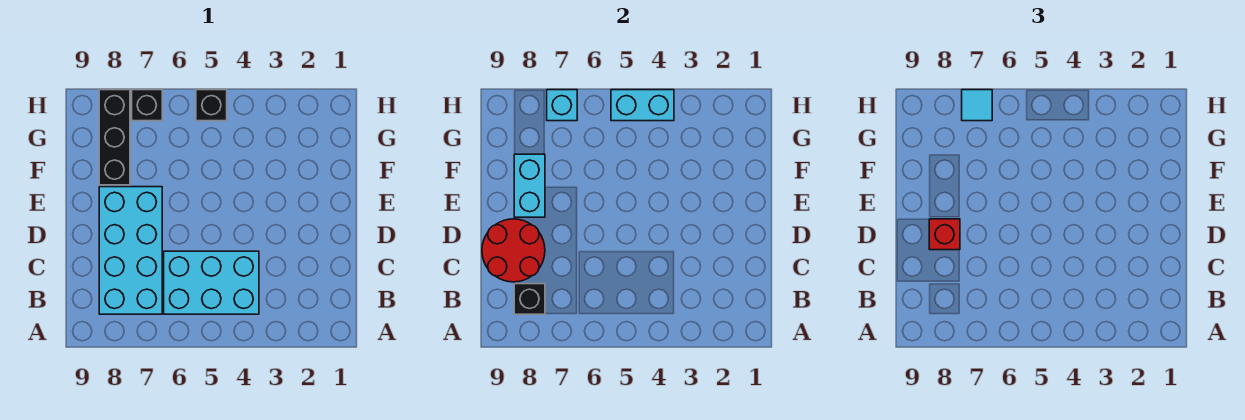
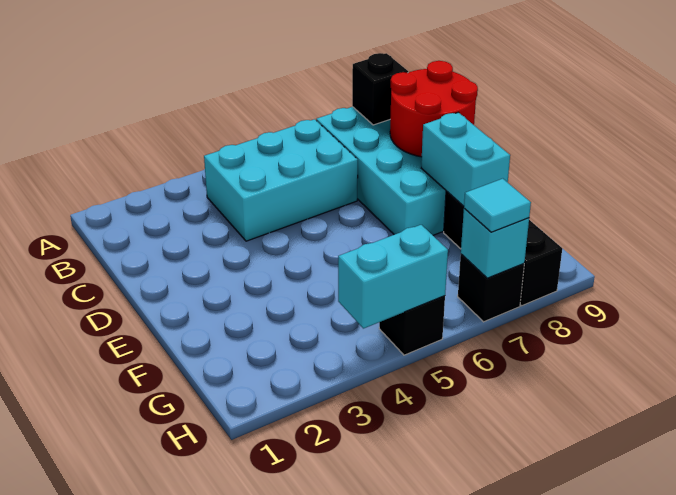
red 1x1 brick [929,219,960,250] -> none

